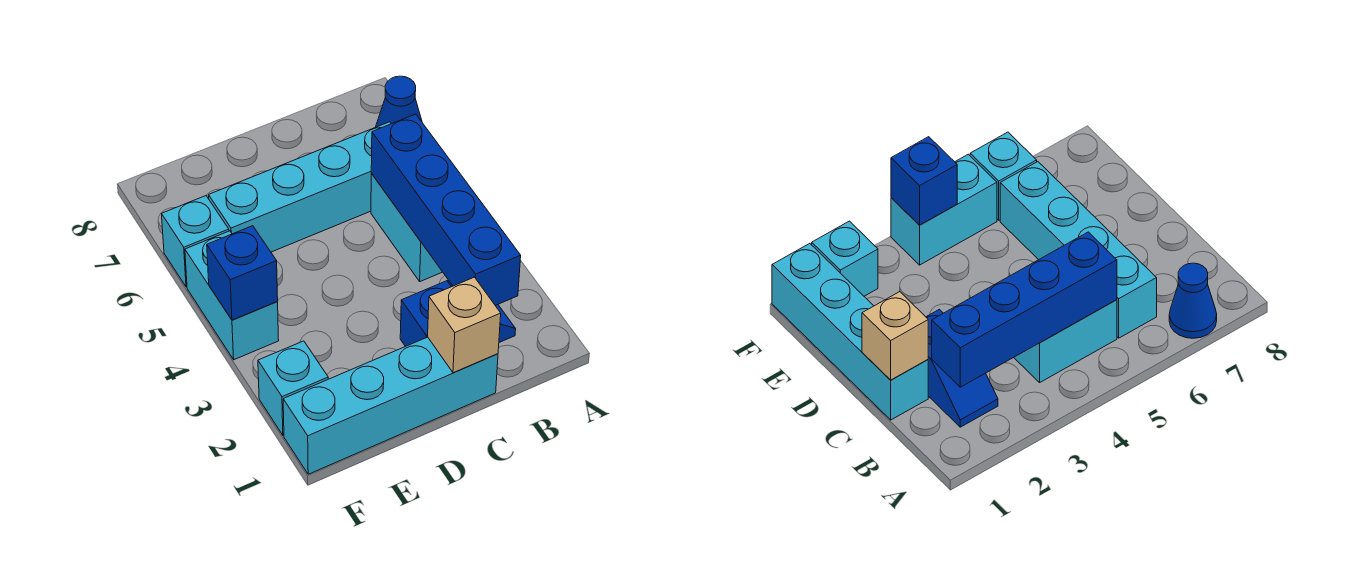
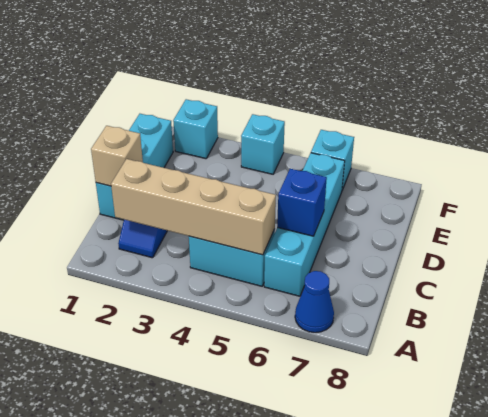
blue 1x4 brick [371,114,521,305] -> tan 1x4 brick [111,159,276,255]
cyan 1x4 brick [283,337,498,474] -> cyan 1x3 brick [96,114,173,220]
cyan 1x2 brick [185,231,279,360] -> cyan 1x1 brick [241,114,285,174]
blue 1x1 brick [207,226,278,320] -> blue 1x1 brick moved to [277,169,327,236]

